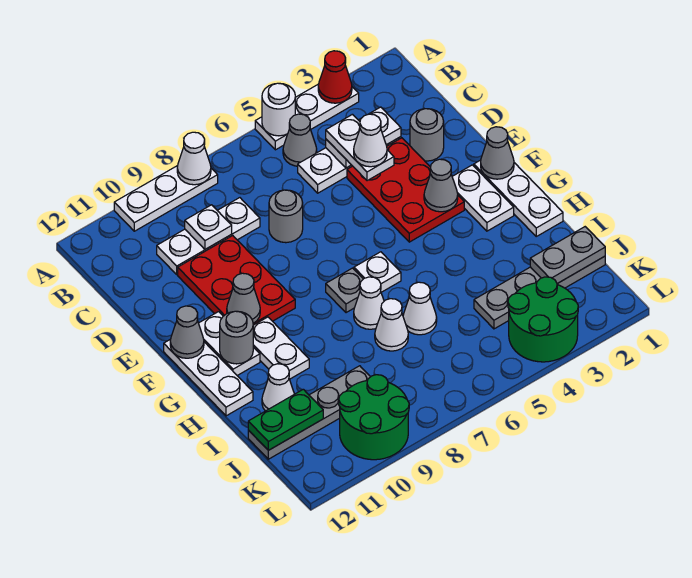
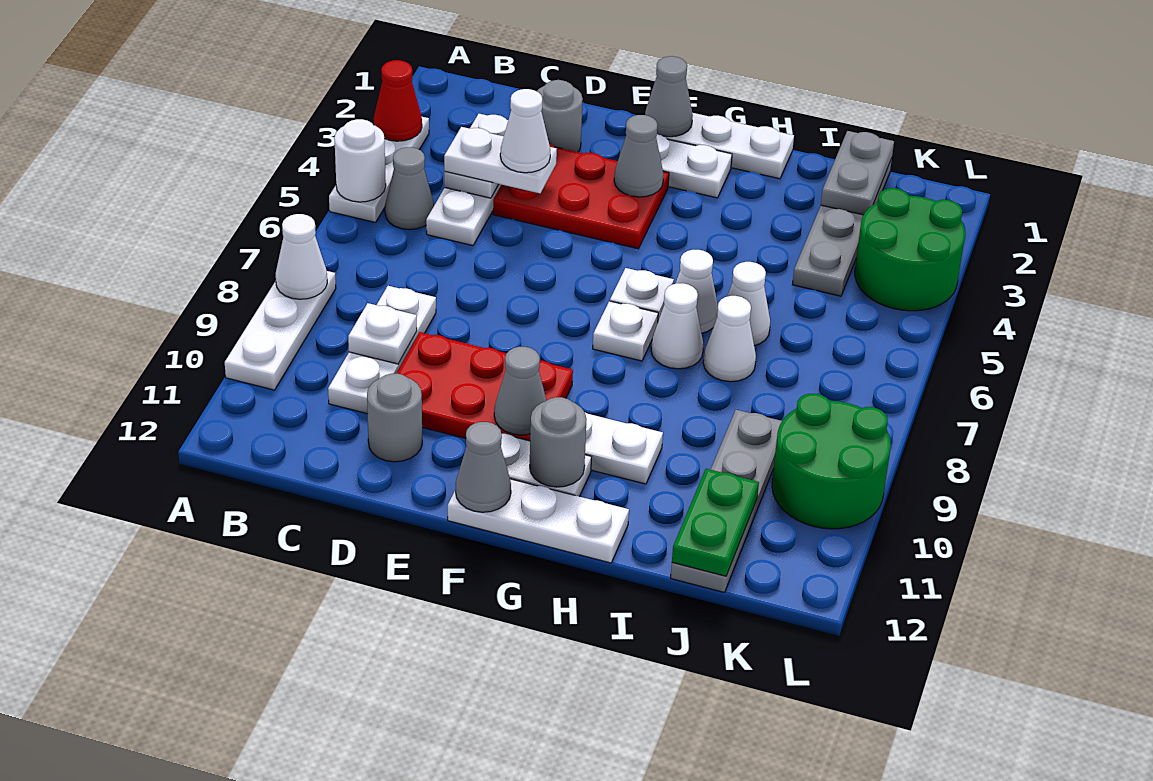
grey 1x1 round brick [269,190,303,243] -> grey 1x1 round brick moved to [367,374,422,462]
grey 1x1 plate [326,268,363,313] -> white 1x1 plate [593,301,658,361]
white 1x1 cone [262,364,294,411] -> white 1x1 cone moved to [676,250,718,333]

